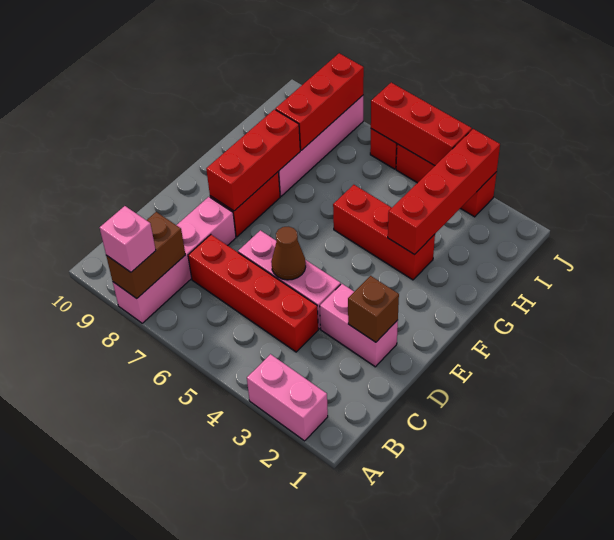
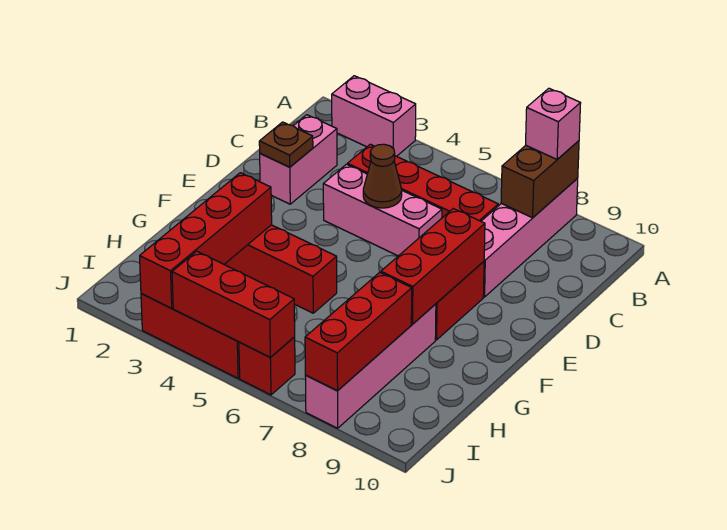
pink 1x2 brick [320,284,398,367] -> pink 1x2 brick turned to [260,115,337,204]
brown 1x1 brick [348,276,399,342] -> brown 1x1 plate [259,122,313,167]

